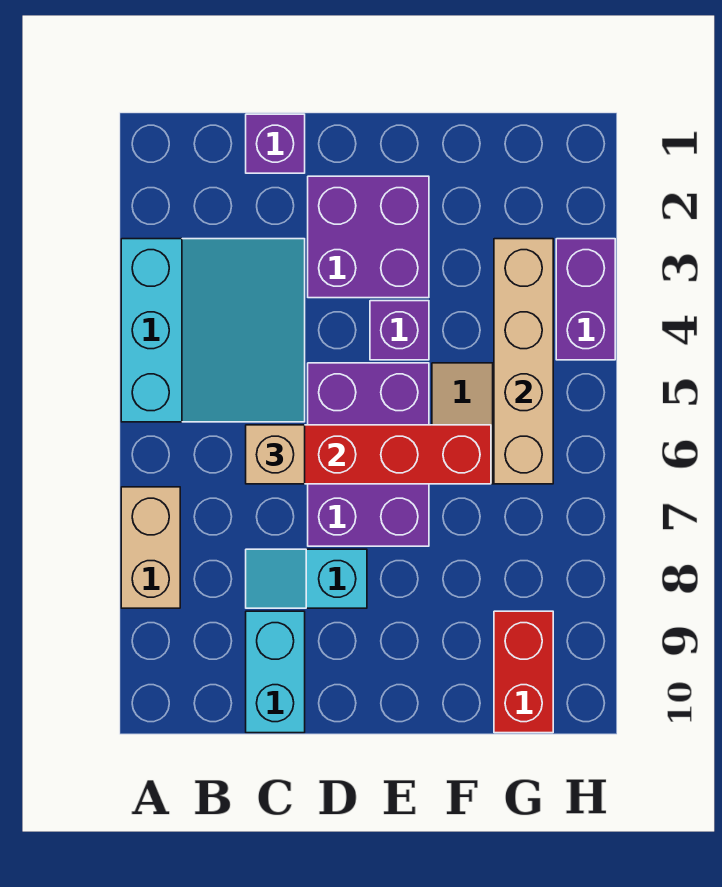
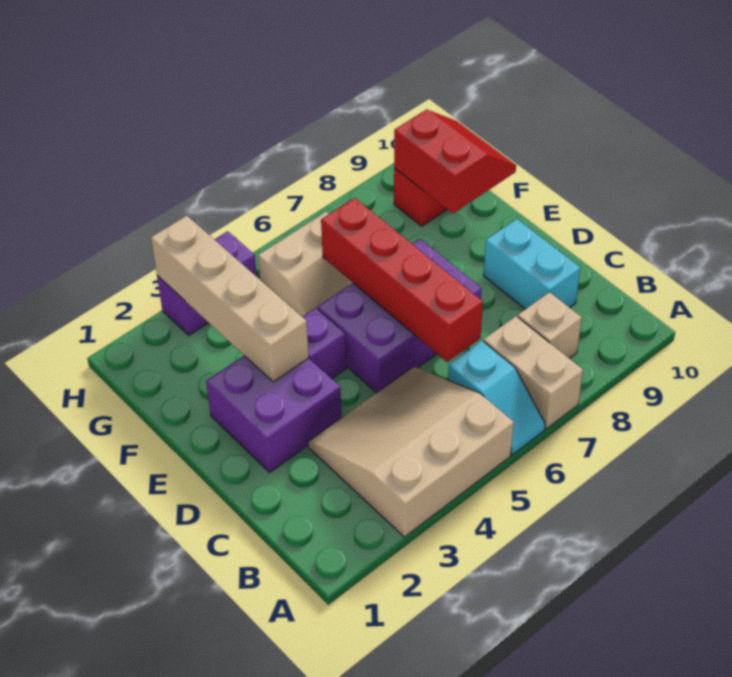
cyan 3x3 slope [121,239,305,422] -> tan 3x3 slope [308,367,514,537]
tan 1x2 brick [121,487,180,608] -> tan 1x2 brick turned to [484,316,583,429]
purple 1x1 brick [246,114,305,173] -> none
tan 1x1 brick [246,425,305,484] -> tan 1x1 brick moved to [518,292,582,358]
cyan 1x2 slope [246,549,367,608] -> cyan 1x2 slope moved to [448,341,545,455]
cyan 1x2 brick [246,611,305,733] -> cyan 1x2 brick turned to [484,219,580,309]
none -> red 2x2 slope [394,109,516,214]
tan 1x4 brick [494,239,553,484] -> tan 1x4 brick turned to [151,216,309,382]

